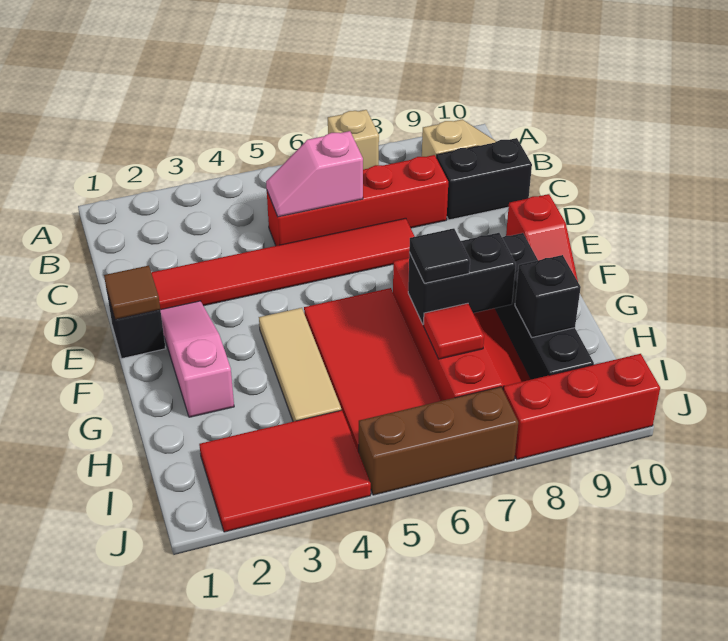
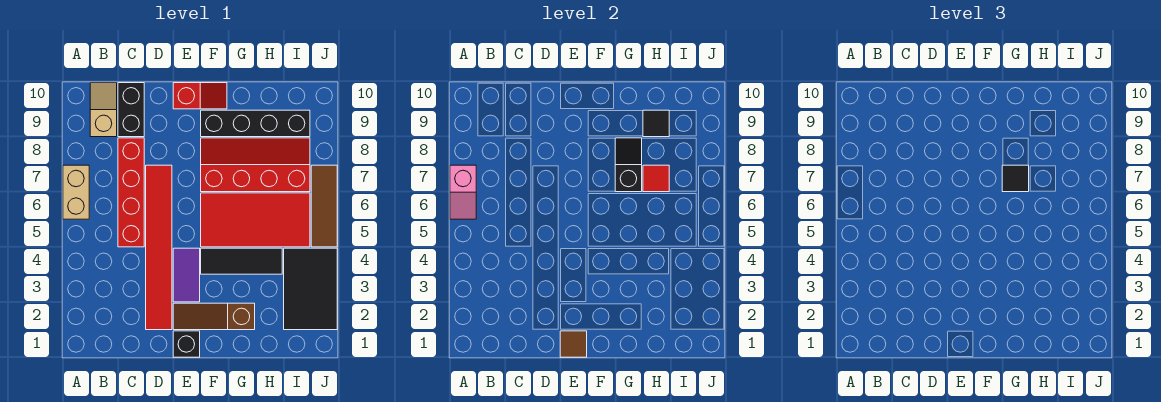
tan 1x1 brick [328,110,379,169] -> tan 1x2 brick [63,165,89,219]
pink 1x2 slope [266,131,363,217] -> pink 1x2 slope moved to [450,165,476,219]
pink 1x3 slope [161,301,234,417] -> brown 1x3 slope [173,303,255,330]
none -> purple 1x2 tile [173,248,200,302]
tan 1x3 tile [259,308,341,422] -> black 1x3 tile [201,248,282,274]
black 1x2 brick [408,233,516,324] -> black 1x2 slope [615,138,642,192]
black 1x1 brick [515,255,581,337] -> black 1x1 tile [643,110,669,137]
red 2x3 tile [199,410,371,532] -> black 2x3 tile [284,248,337,330]
brown 1x3 brick [359,387,518,495] -> brown 1x3 tile [311,165,337,247]
red 1x3 brick [503,354,660,459] -> none

